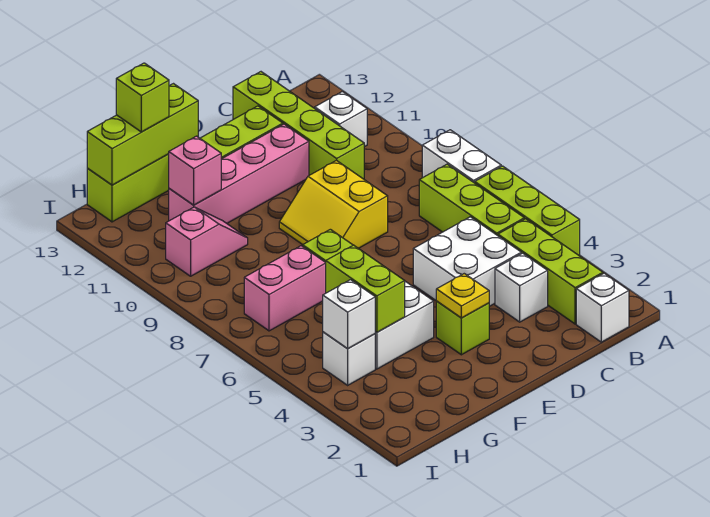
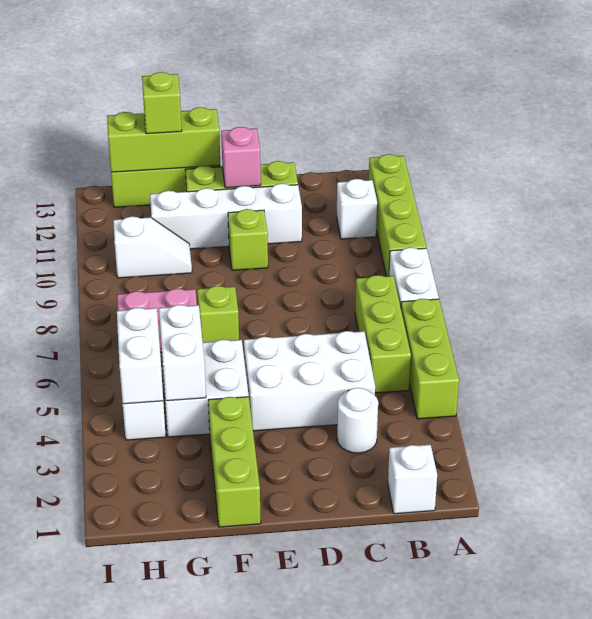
lime 1x3 brick [498,219,603,324] -> lime 1x3 brick moved to [208,397,261,527]
white 1x1 brick [495,253,548,322] -> white 1x1 round brick [337,388,378,453]
white 2x2 brick [413,217,521,306] -> white 2x3 brick [244,331,375,431]
lime 1x4 brick [233,72,364,179] -> lime 1x4 brick moved to [369,154,426,276]
yellow 2x2 slope [279,160,388,248] -> none
pink 1x4 brick [169,124,309,223] -> white 1x4 brick [150,184,302,249]
lime 1x1 brick [436,301,489,355] -> lime 1x1 brick moved to [228,209,268,270]
yellow 1x1 plate [436,274,489,318] -> none
lime 1x2 brick [326,245,405,332] -> white 1x2 brick [159,305,206,401]
pink 1x2 slope [166,207,248,276] -> white 1x2 slope [113,216,192,278]
pink 1x1 brick [169,136,221,205] -> pink 1x1 brick moved to [221,127,261,188]
white 1x1 brick [323,280,375,349] -> white 1x2 brick [117,308,163,404]

